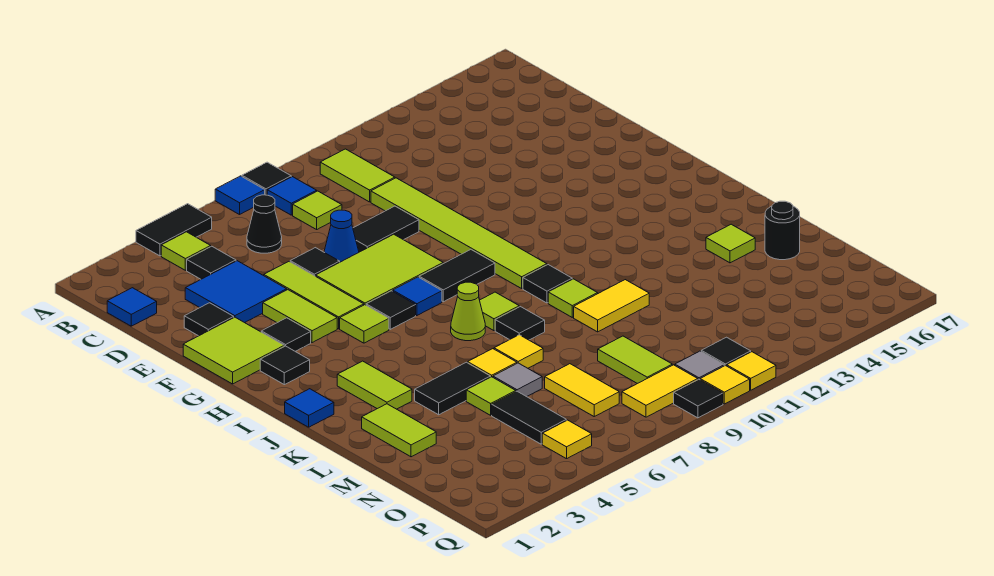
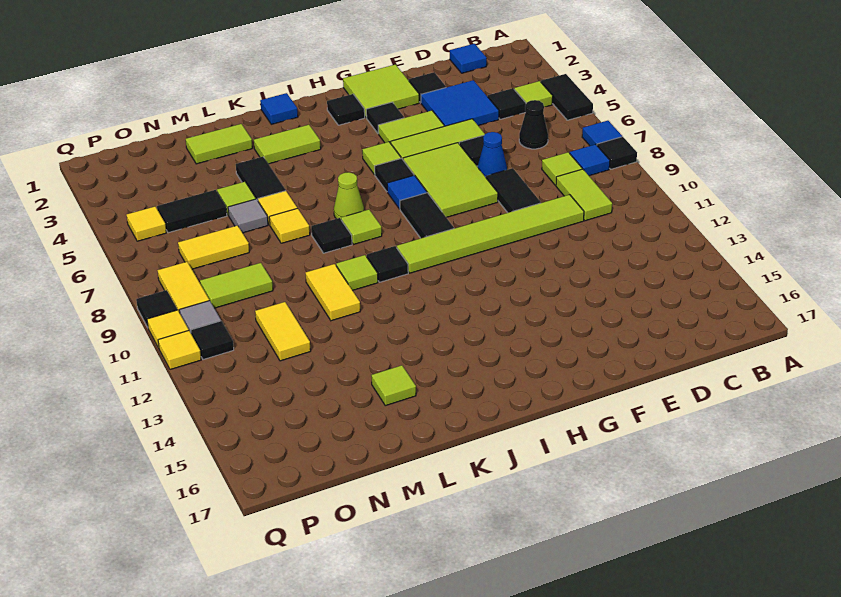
lime 1x2 tile [320,149,395,202] -> lime 1x2 tile turned to [556,169,612,221]
black 1x1 round brick [765,201,800,260] -> none
none -> yellow 1x2 tile [255,302,311,361]

